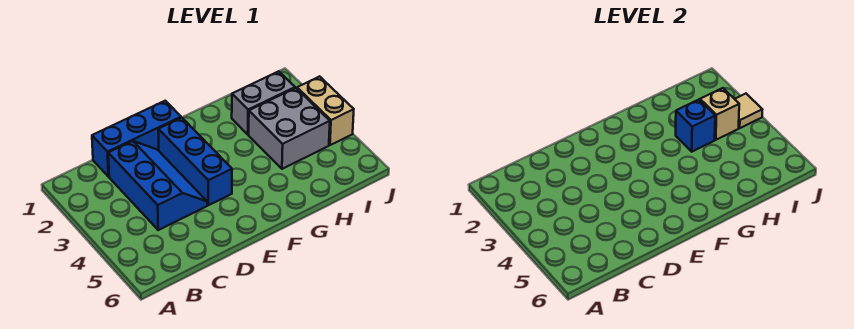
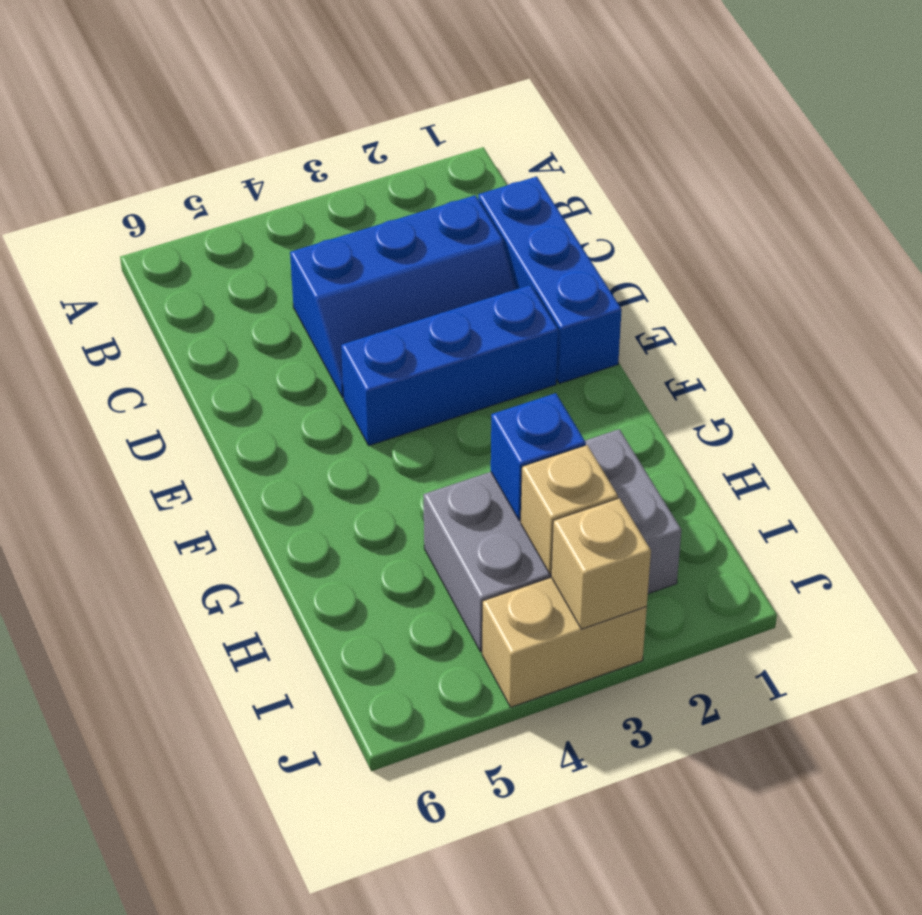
tan 1x1 tile [735,94,762,128] -> tan 1x1 brick [551,498,651,629]

